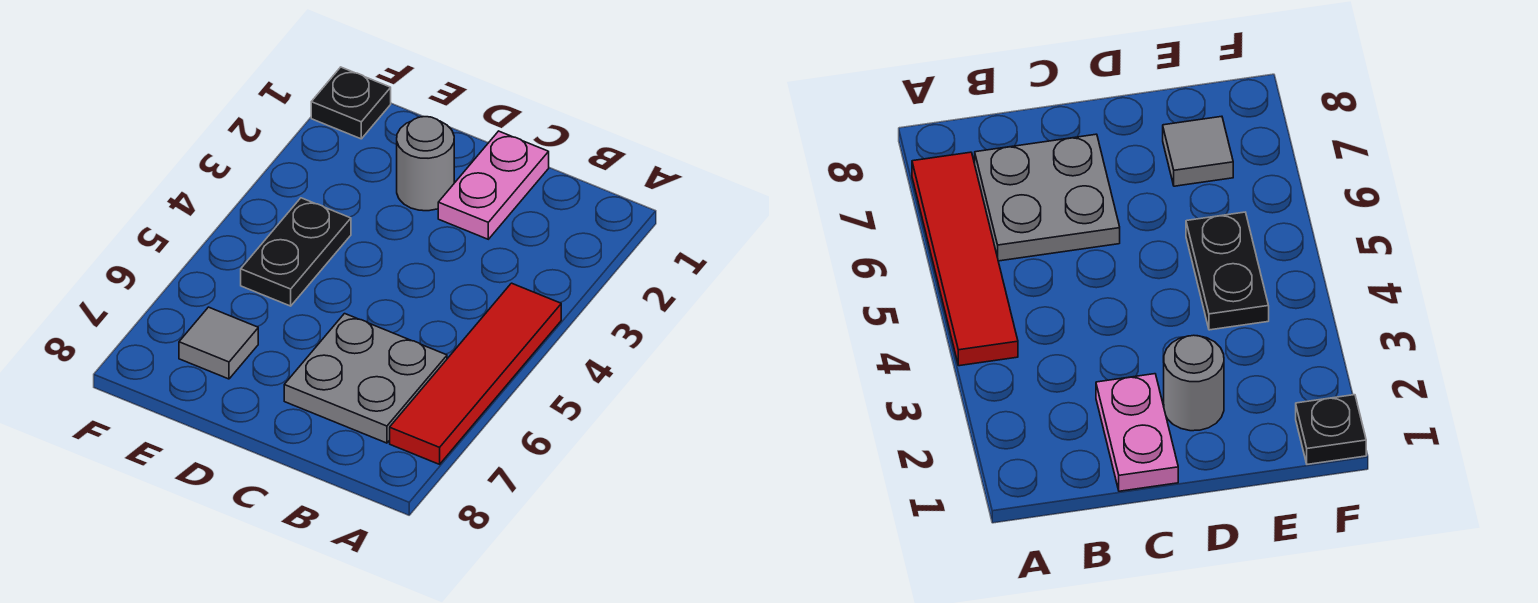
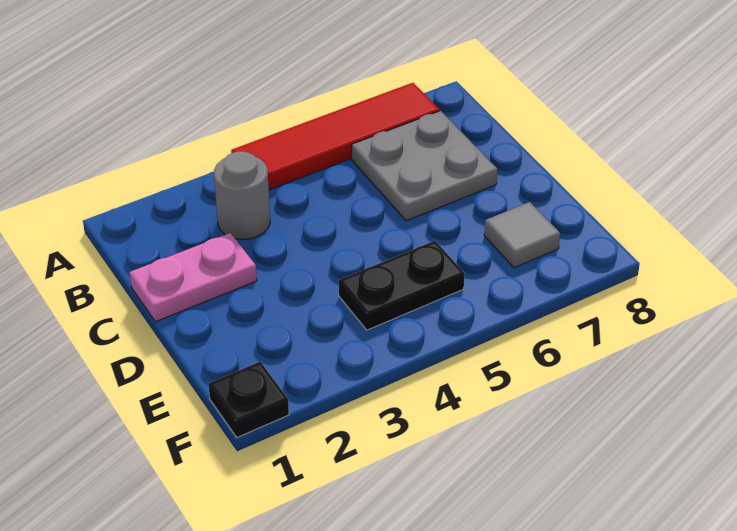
grey 1x1 round brick [397,117,454,211] -> grey 1x1 round brick moved to [214,152,270,239]

